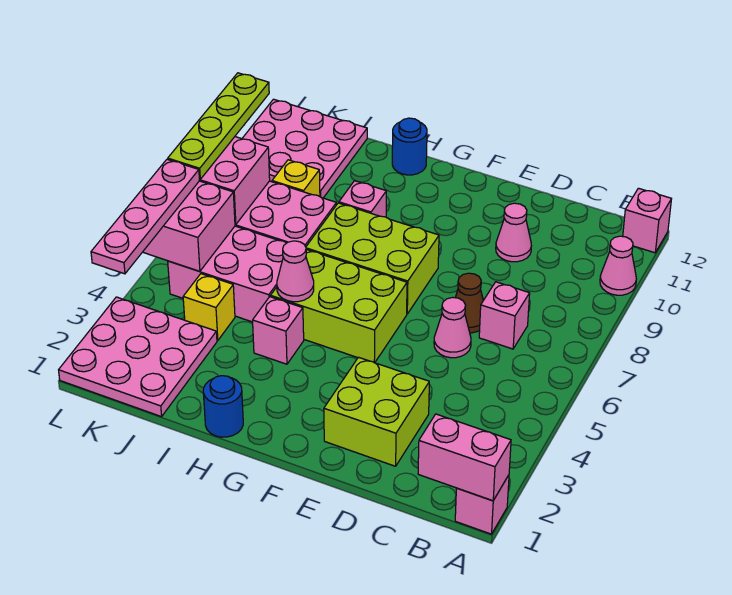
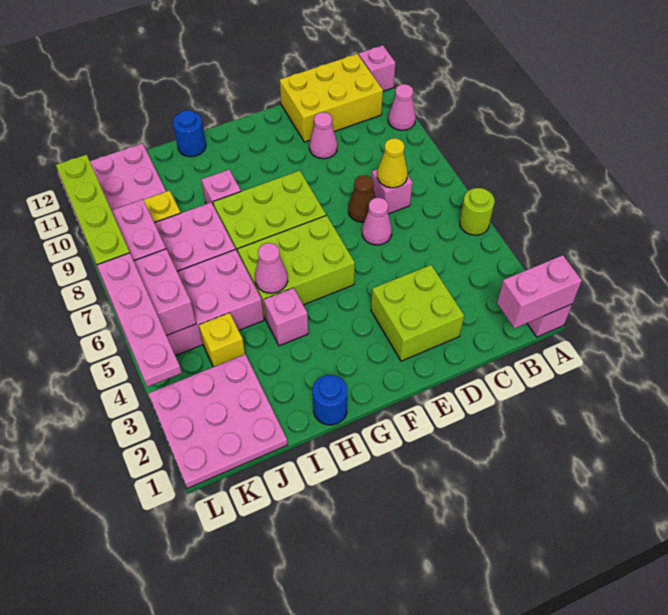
none -> lime 1x1 round brick [460,188,495,235]
none -> yellow 2x3 brick [280,54,383,142]
none -> yellow 1x1 cone [377,138,408,188]

